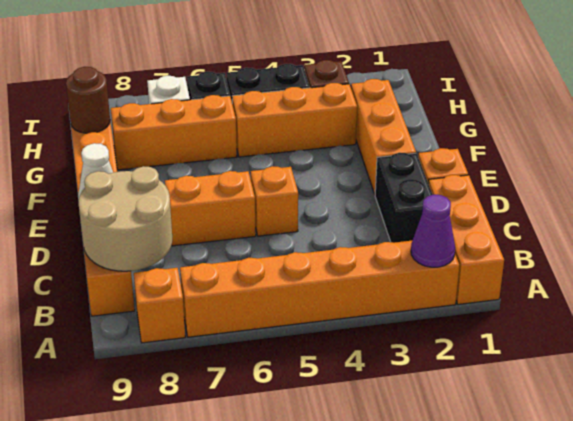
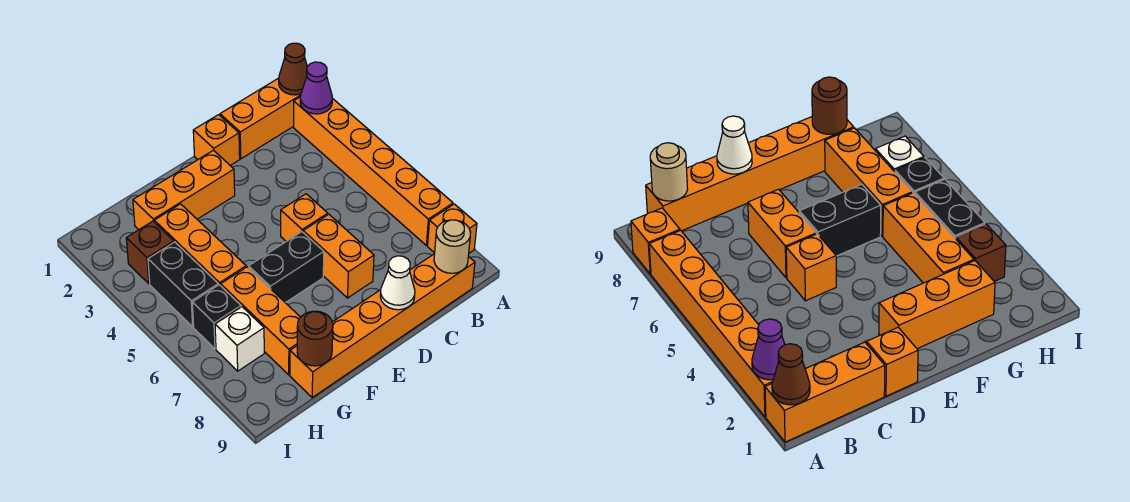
none -> brown 1x1 cone [279,43,307,95]
tan 2x2 round brick [79,166,173,271] -> tan 1x1 round brick [434,220,471,273]
black 1x2 brick [375,153,432,243] -> black 1x2 brick moved to [249,232,324,303]

